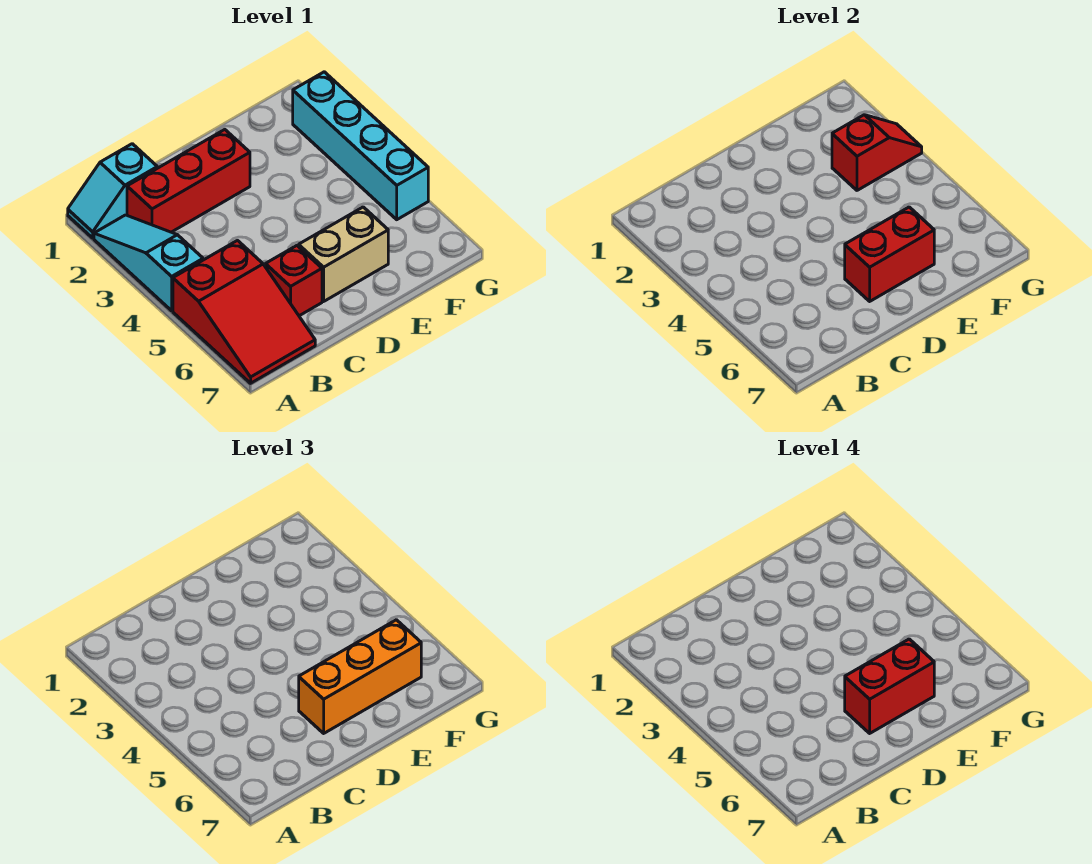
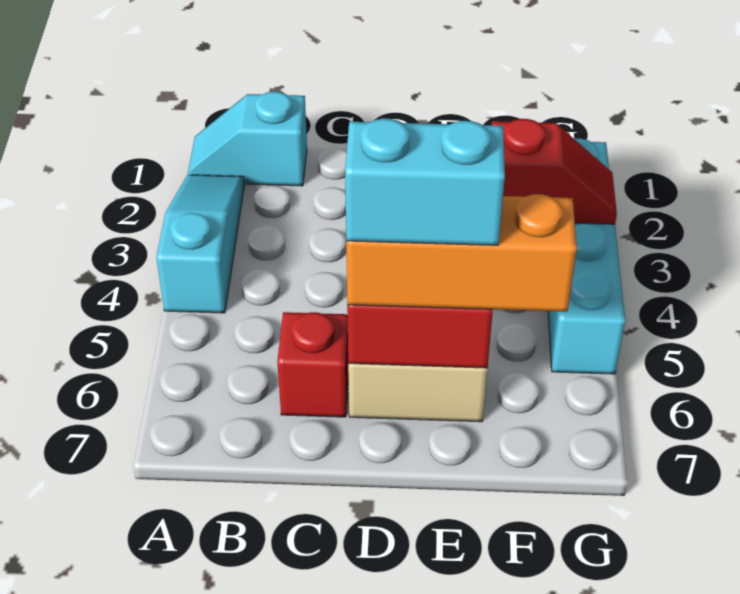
red 2x3 slope [173,241,315,383] -> none
red 1x3 brick [127,130,250,232] -> none
red 1x2 brick [845,639,934,733] -> cyan 1x2 brick [345,119,505,245]

